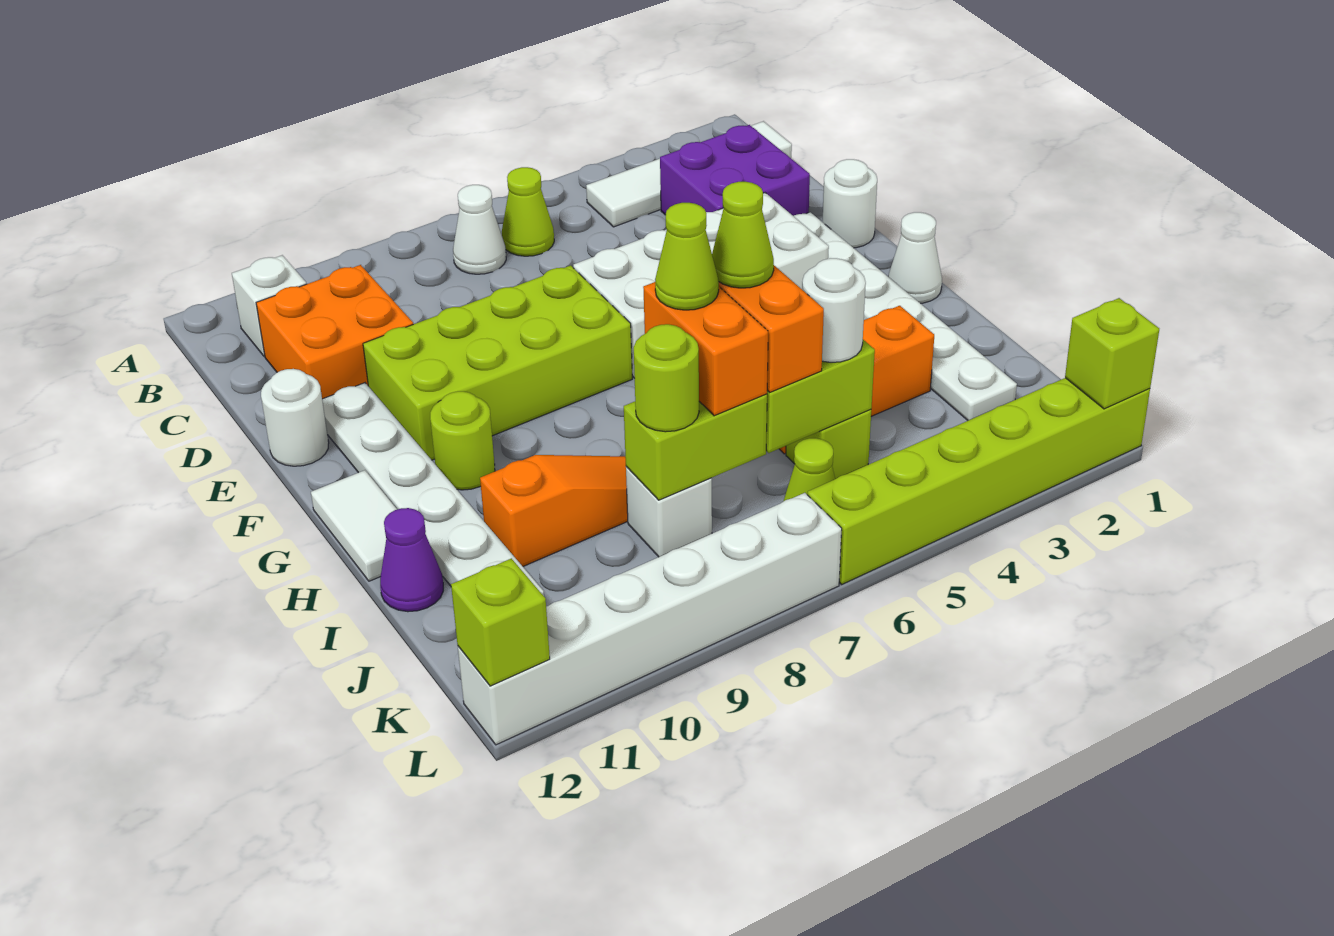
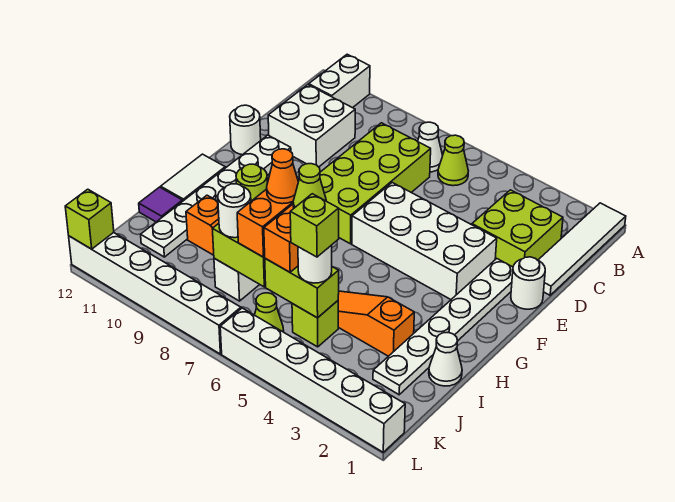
white 1x4 tile [586,121,792,227] -> white 1x4 tile turned to [539,203,626,295]
white 1x1 brick [232,255,306,357] -> white 1x2 brick [309,54,370,108]
purple 2x2 brick [660,125,810,216] -> lime 2x2 brick [472,190,563,267]
orange 2x2 brick [256,265,413,399] -> white 2x2 brick [268,85,355,167]
lime 2x4 brick [363,265,632,460] -> lime 2x4 brick turned to [320,123,431,244]
white 1x1 cone [888,212,942,303] -> white 1x1 cone moved to [429,332,462,386]
lime 1x1 cone [655,203,719,310] -> orange 1x1 cone [267,149,298,204]
purple 1x1 cone [380,508,443,612] -> purple 1x1 tile [139,187,183,222]
lime 1x1 round brick [634,324,699,432] -> white 1x1 round brick [218,184,251,238]
lime 1x6 brick [807,378,1150,584] -> white 1x6 brick [220,308,405,452]
lime 1x1 brick [1065,298,1159,409] -> lime 1x1 brick moved to [290,194,339,257]

